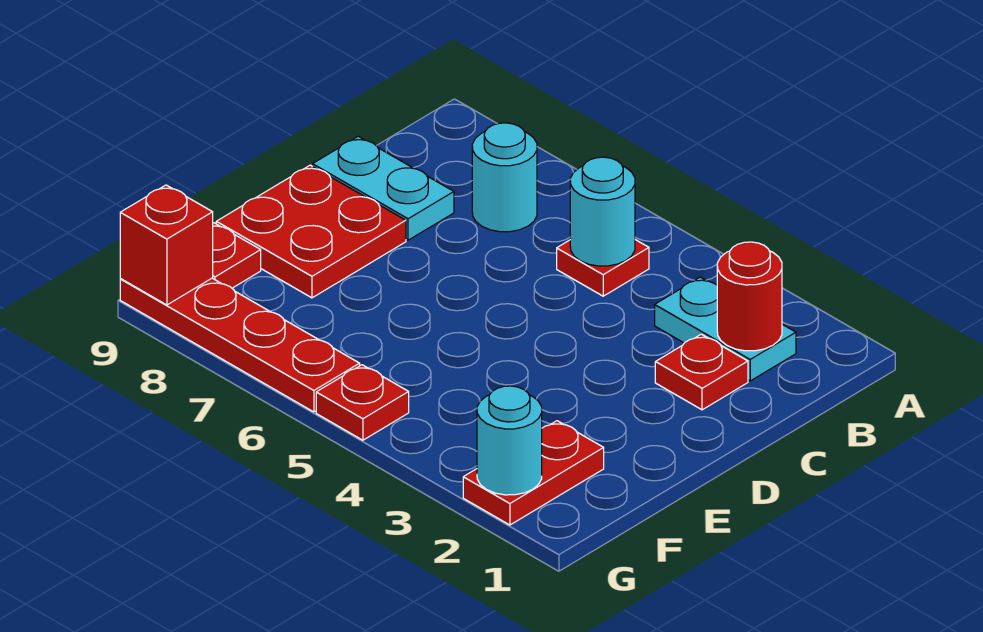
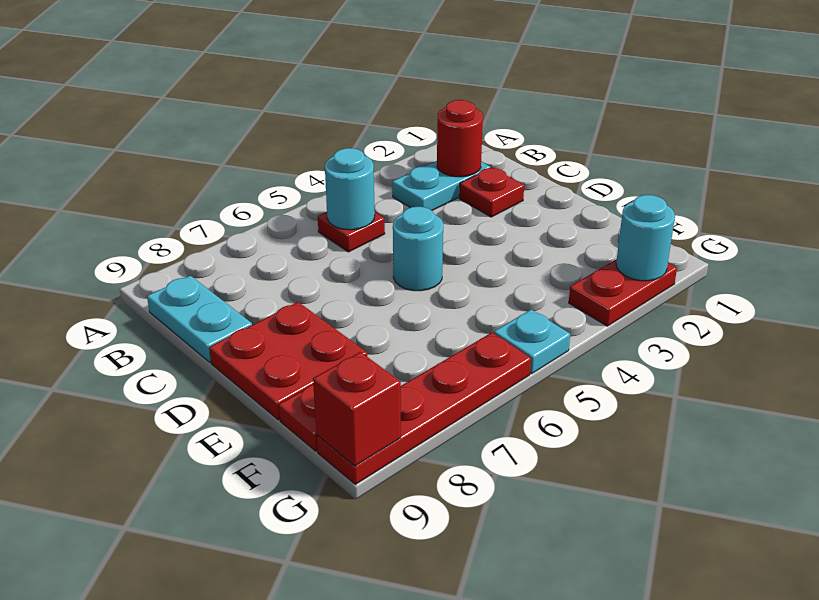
cyan 1x1 round brick [472,123,537,232] -> cyan 1x1 round brick moved to [393,207,443,291]
cyan 1x2 plate [313,136,454,240] -> cyan 1x2 plate turned to [147,276,252,362]
red 1x2 plate [463,421,604,525] -> red 1x2 plate turned to [569,259,677,326]
red 1x1 plate [316,365,409,440] -> cyan 1x1 plate [494,310,570,374]

